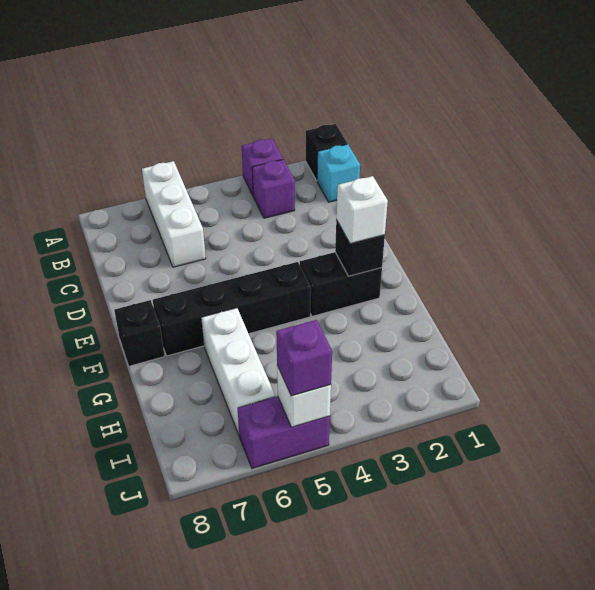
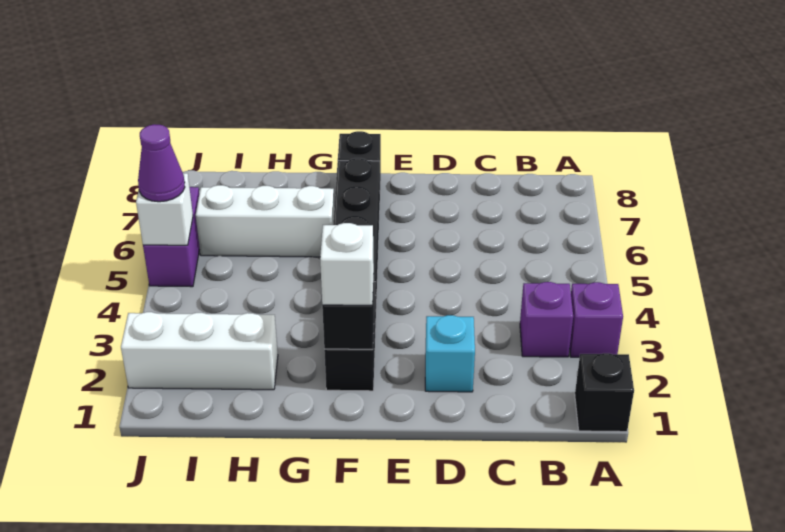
white 1x3 brick [142,161,206,267] -> white 1x3 brick moved to [121,312,278,390]
cyan 1x1 brick [317,144,360,202] -> cyan 1x1 brick moved to [425,315,475,392]
purple 1x1 brick [276,320,332,396] -> purple 1x1 cone [138,124,185,202]

